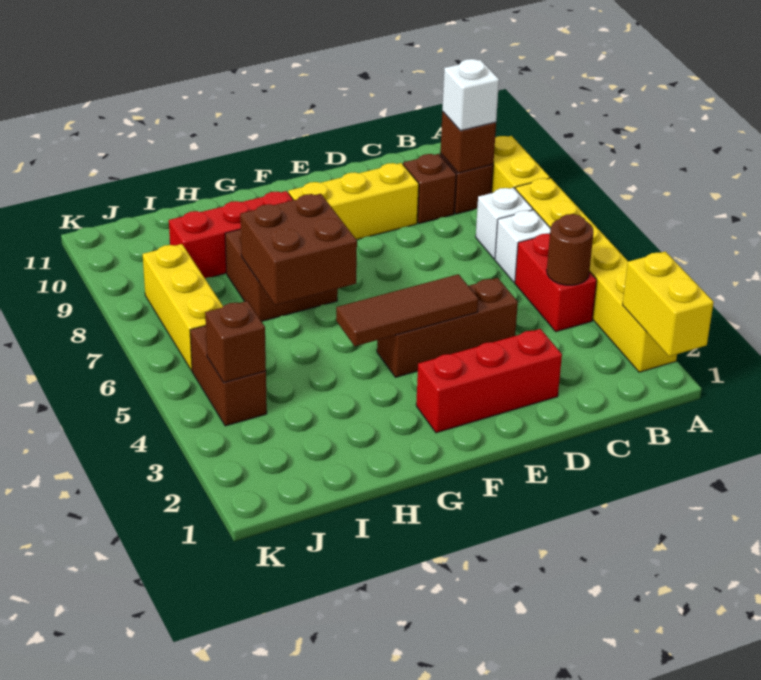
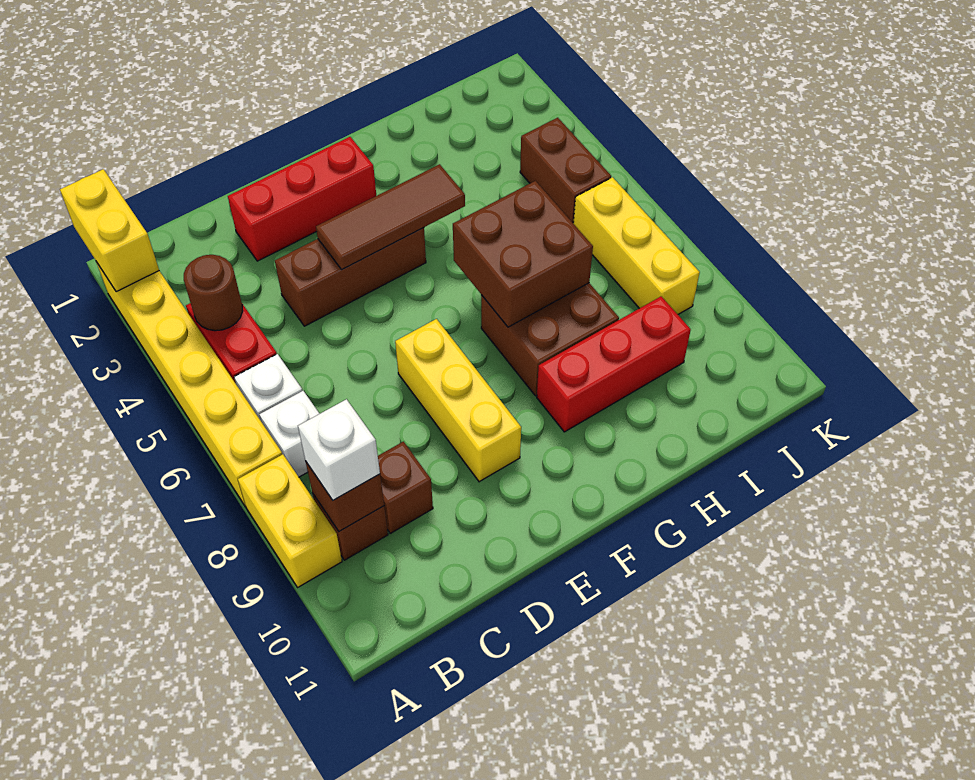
yellow 1x3 brick [288,163,419,240] -> yellow 1x3 brick turned to [395,319,521,482]
brown 1x1 brick [205,301,266,382] -> none

